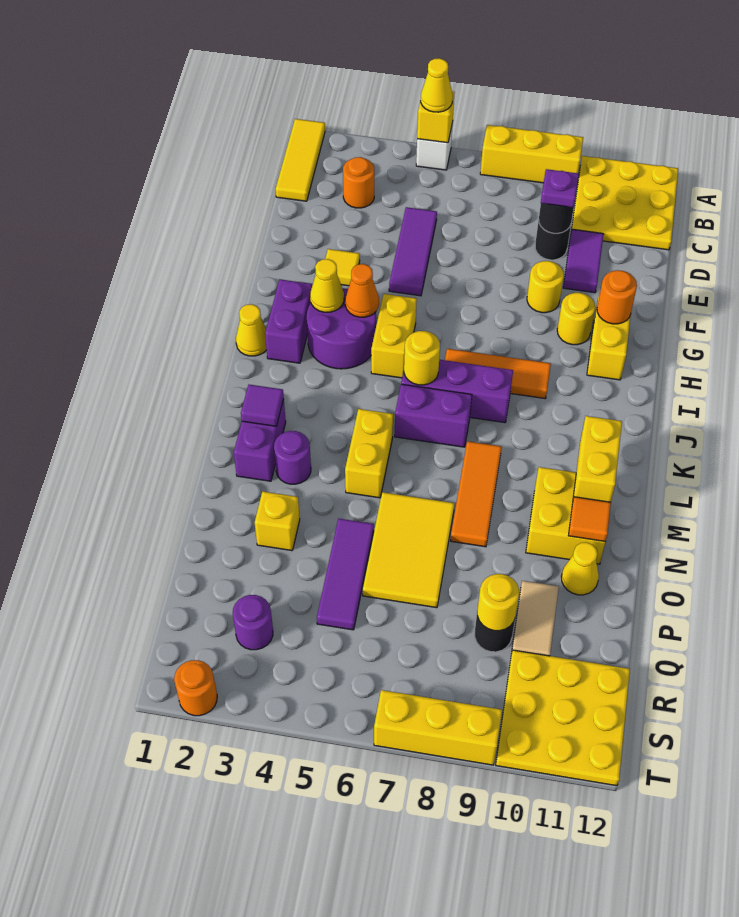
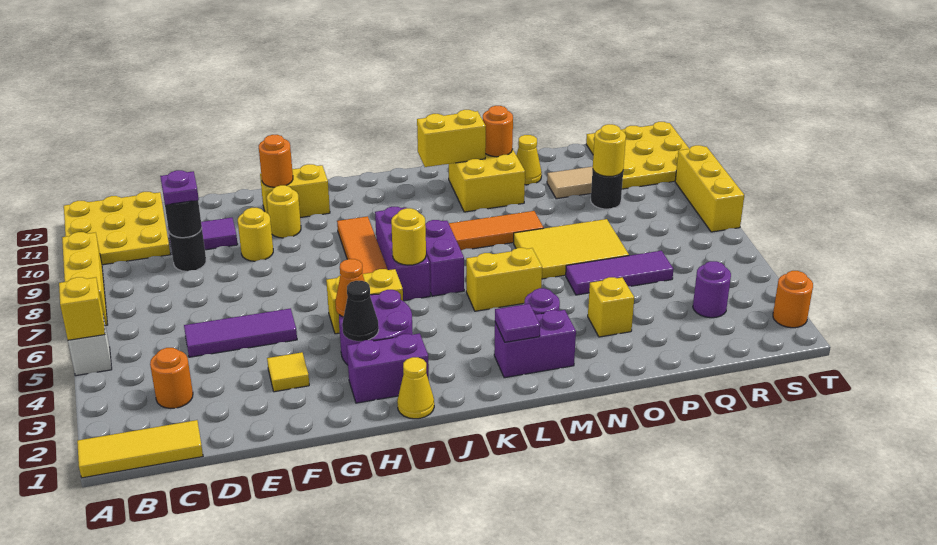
yellow 1x1 cone [421,58,453,112] -> none
yellow 1x1 cone [310,259,344,312] -> black 1x1 cone [342,281,379,341]
orange 1x1 tile [568,497,611,542] -> orange 1x1 round brick [483,106,513,157]

